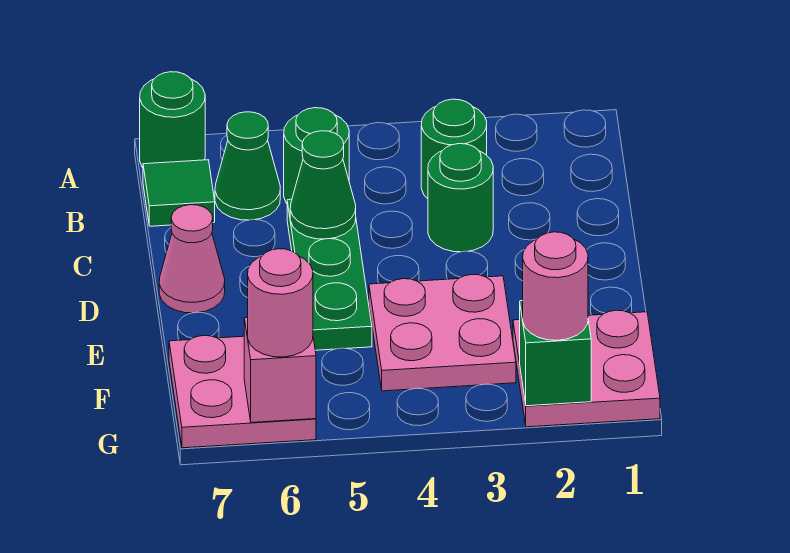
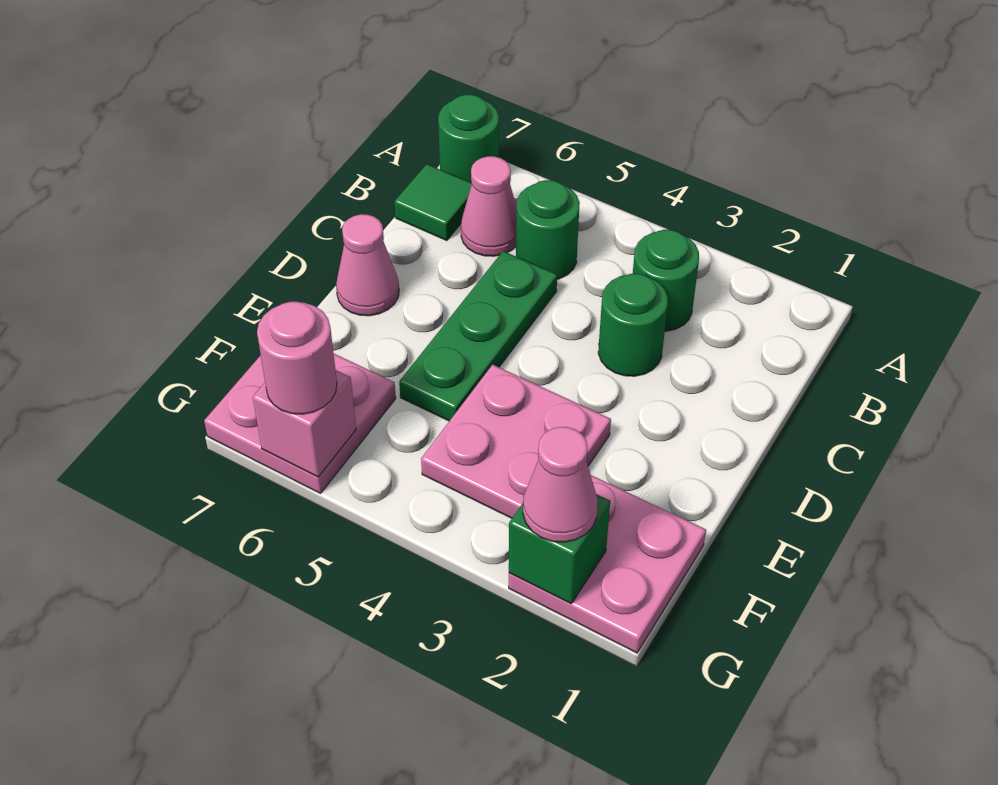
green 1x1 cone [215,112,280,220] -> pink 1x1 cone [461,156,517,256]
green 1x1 cone [290,131,356,239] -> none
pink 1x1 round brick [523,232,588,340] -> pink 1x1 cone [523,427,598,542]

